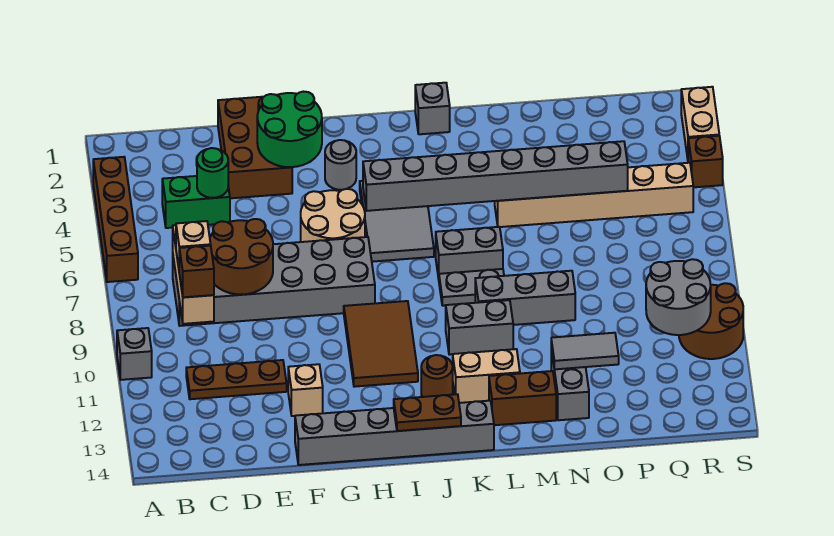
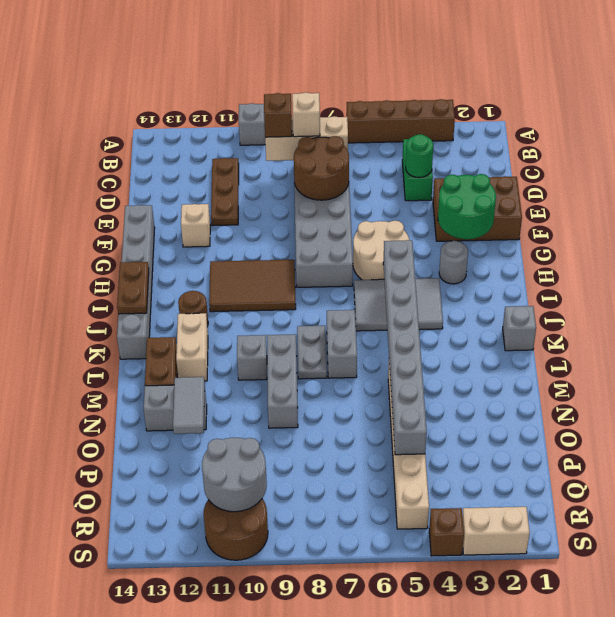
grey 1x2 brick [446,300,513,355] -> grey 1x1 brick [237,335,267,380]

